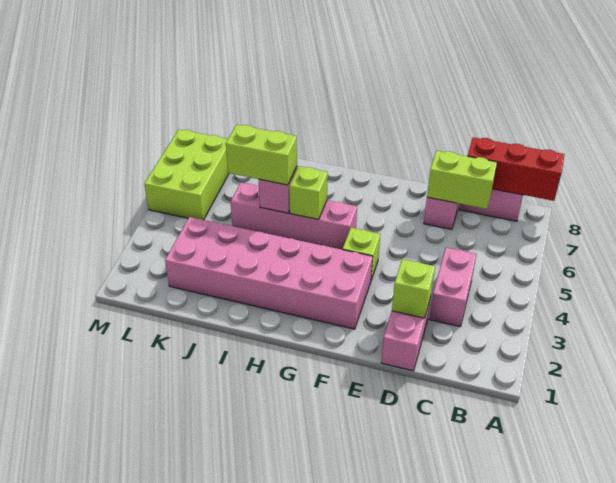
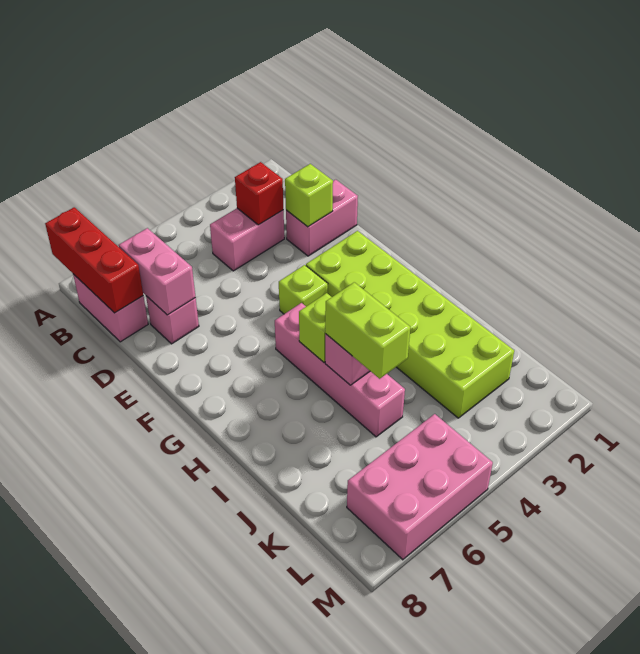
none -> red 1x1 brick [235,162,284,225]
lime 1x2 brick [427,151,497,209] -> pink 1x2 brick [119,228,195,315]
pink 2x6 brick [165,217,372,329] -> lime 2x6 brick [306,231,514,418]
lime 2x3 brick [144,129,229,220] -> pink 2x3 brick [347,414,493,560]

